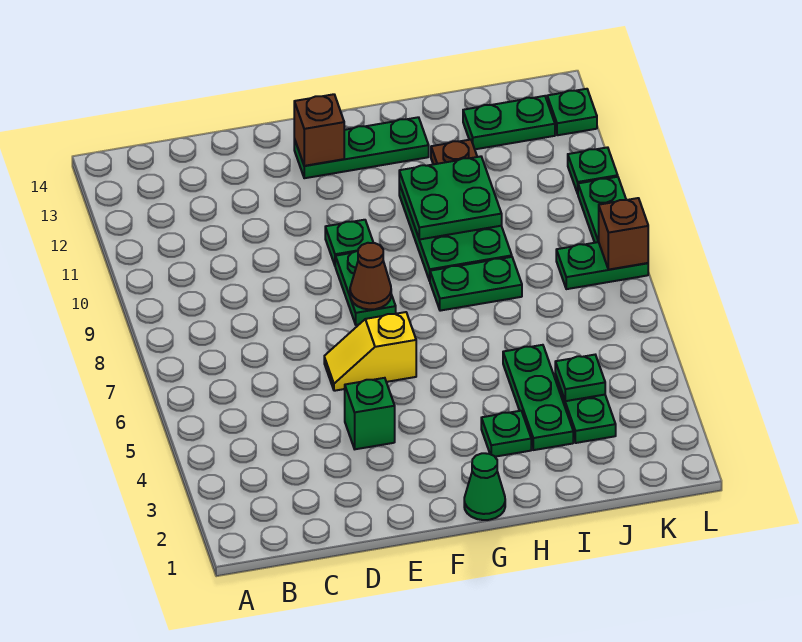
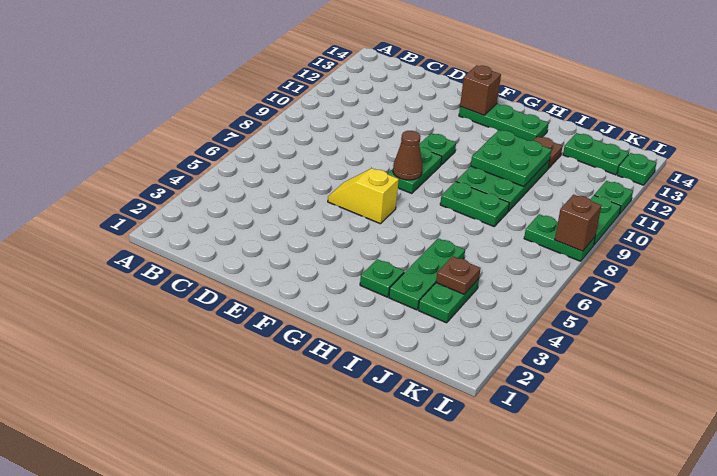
green 1x1 brick [345,378,395,449] -> none
green 1x1 cone [464,453,505,520] -> none
green 1x1 plate [555,355,605,401] -> brown 1x1 plate [436,256,481,294]

